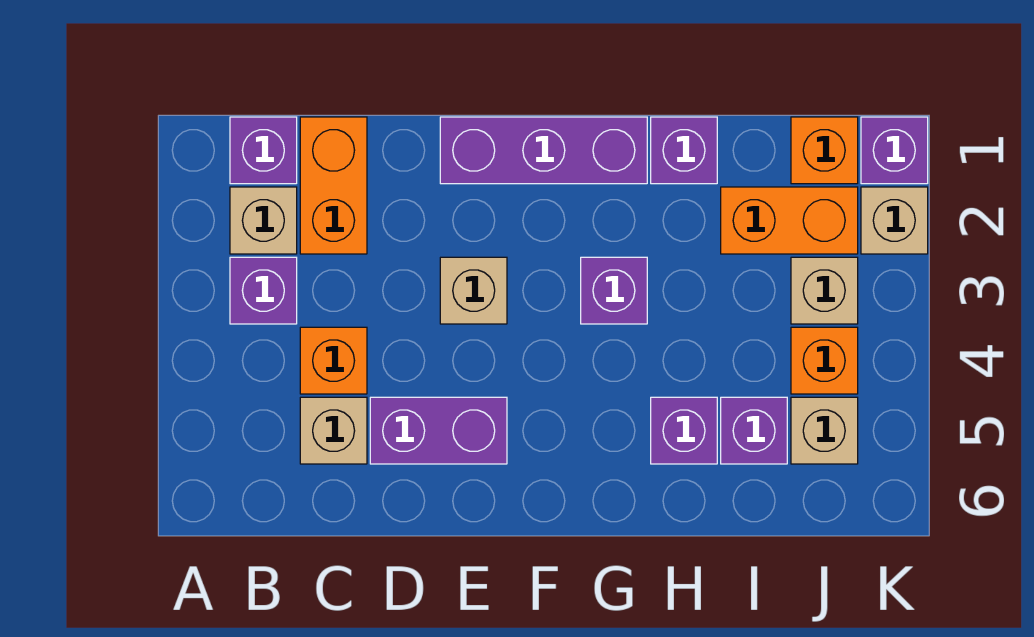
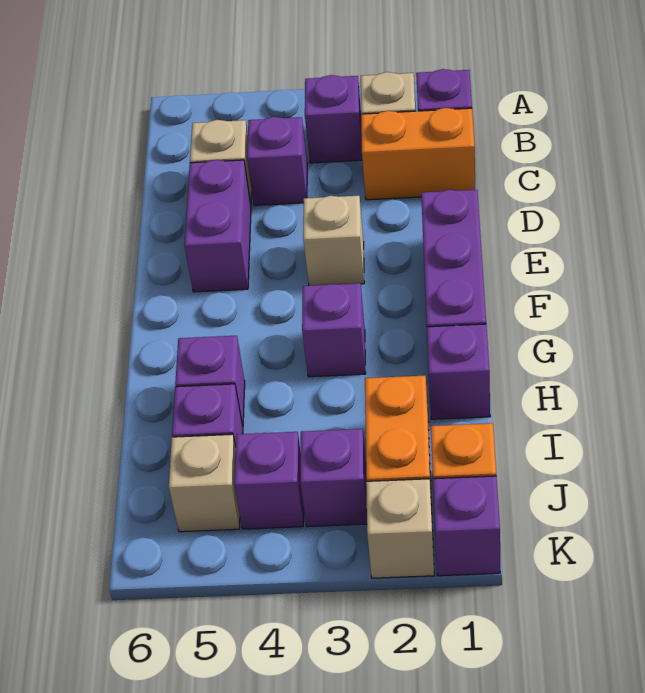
orange 1x1 brick [300,327,367,394] -> purple 1x1 brick [247,117,307,205]
tan 1x1 brick [791,257,858,324] -> purple 1x1 brick [300,429,367,527]
orange 1x1 brick [791,327,858,394] -> purple 1x1 brick [234,432,304,529]

